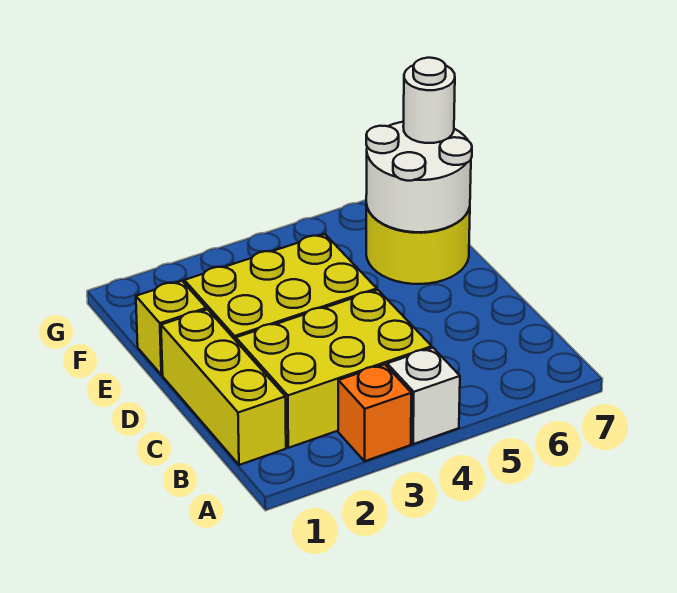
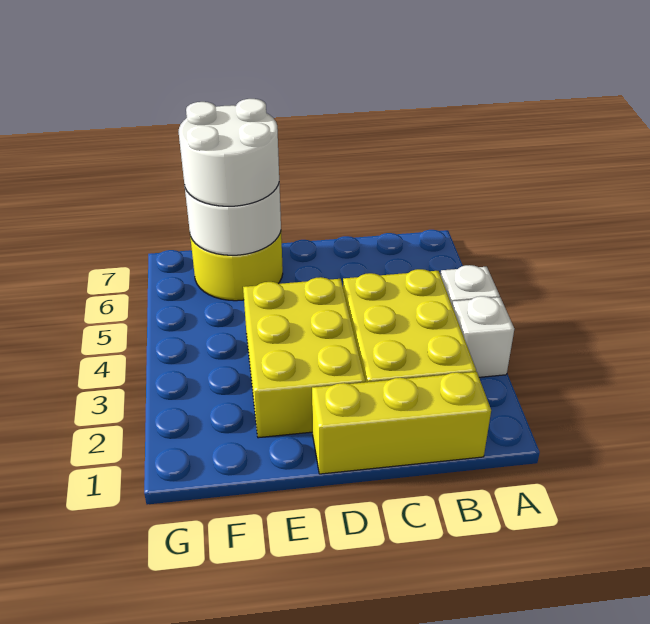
orange 1x1 brick [338,364,411,461] -> white 1x1 brick [452,296,514,377]
yellow 1x1 brick [136,281,206,375] -> none
white 1x1 round brick [403,58,455,143] -> white 2x2 round brick [179,99,279,206]

